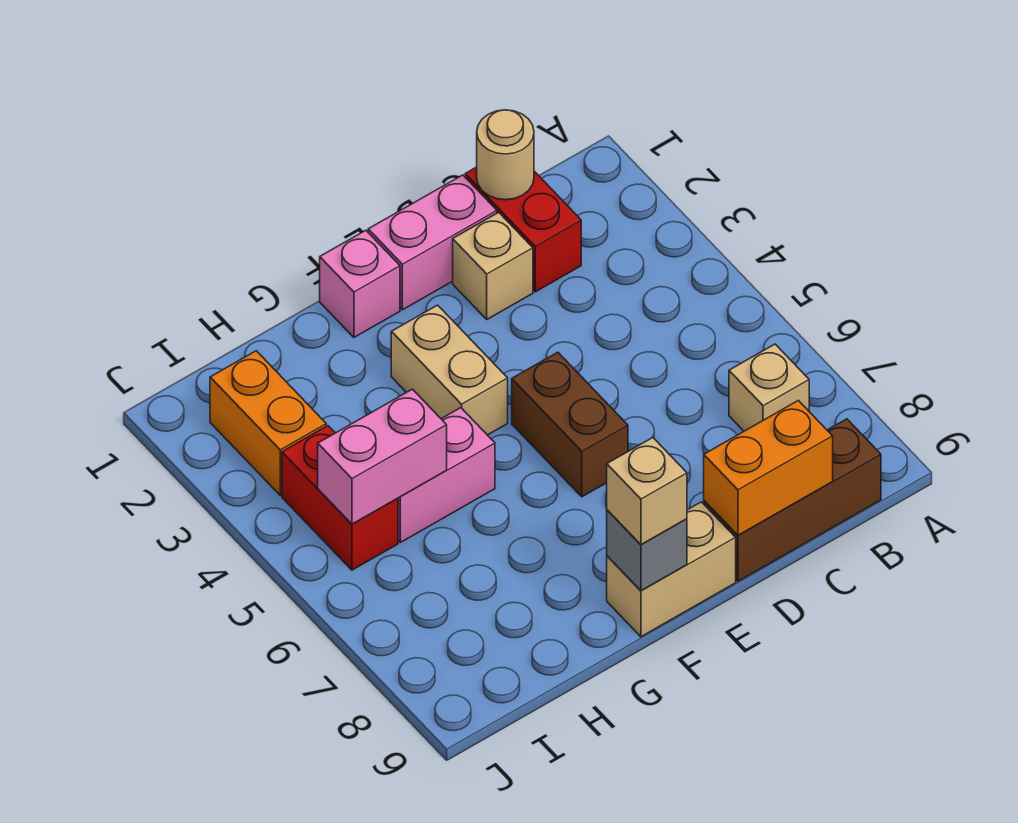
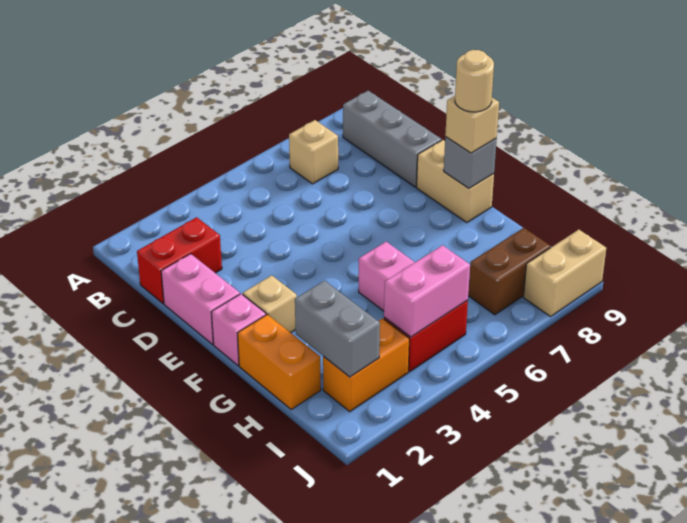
brown 1x3 brick [704,419,881,581] -> grey 1x3 brick [343,91,442,187]
tan 1x1 round brick [477,110,534,200] -> tan 1x1 round brick moved to [455,50,494,112]
orange 1x2 brick [704,400,833,535] -> orange 1x2 brick moved to [238,314,321,409]
tan 1x1 brick [453,212,533,319] -> tan 1x1 brick moved to [242,275,297,333]
brown 1x2 brick [512,352,628,497] -> brown 1x2 brick moved to [468,228,551,315]
tan 1x2 brick [391,305,508,435] -> tan 1x2 brick moved to [523,230,606,317]
none -> grey 1x2 brick [295,281,380,377]
pink 1x2 brick [318,389,447,524] -> pink 1x2 brick turned to [384,245,470,337]

